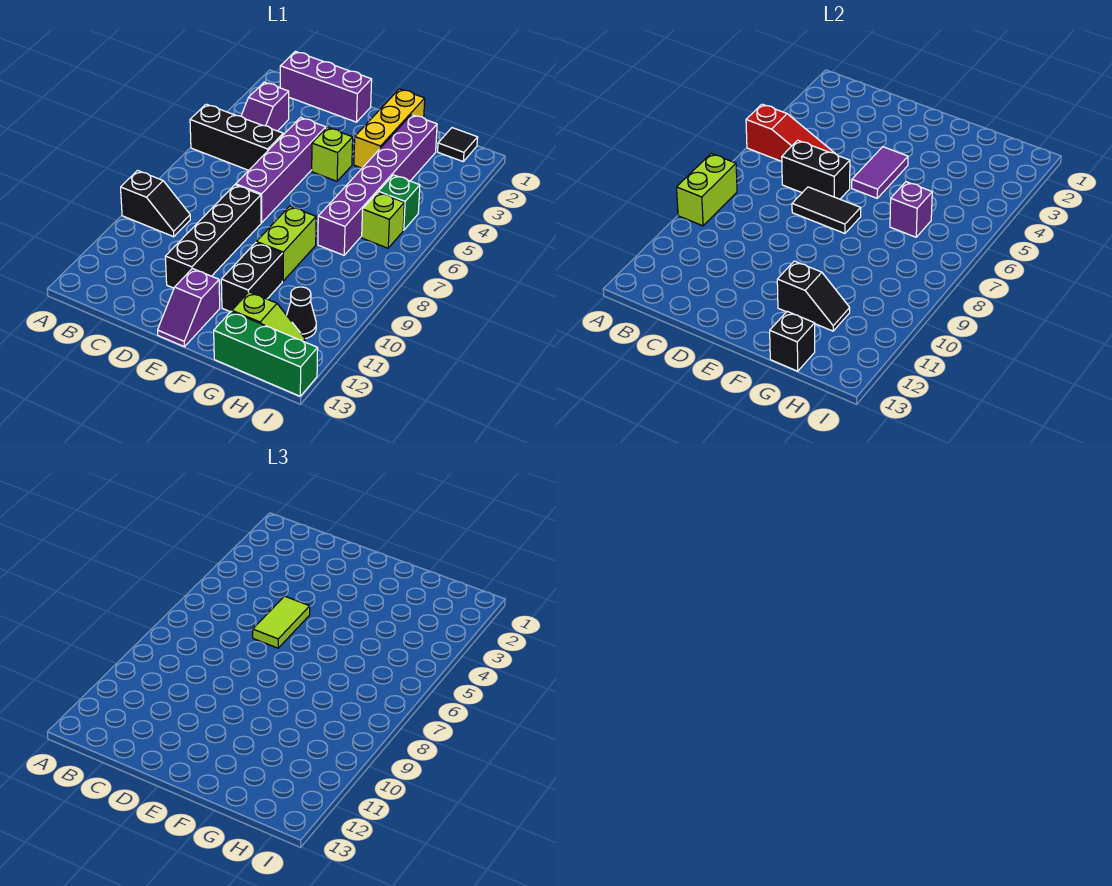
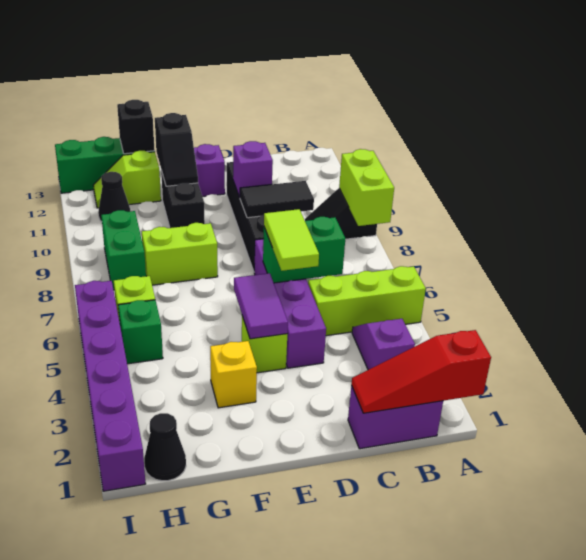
black 1x3 brick [190,104,283,170] -> lime 1x3 brick [308,266,426,336]
red 1x3 slope [746,104,834,161] -> red 1x3 slope moved to [351,330,491,413]
purple 1x3 brick [280,51,372,122] -> purple 1x2 brick [348,386,443,449]
black 1x2 brick [782,140,850,199] -> green 1x2 brick [263,217,345,283]
black 1x2 tile [792,187,861,233] -> black 1x2 tile moved to [240,181,314,218]
yellow 1x3 brick [354,89,425,168] -> yellow 1x1 brick [210,341,257,408]
lime 1x2 brick [257,206,316,281] -> lime 1x2 brick turned to [142,223,218,285]
black 1x2 slope [777,261,850,331] -> black 1x2 slope turned to [155,113,198,186]
purple 1x6 brick [318,115,437,255] -> purple 1x6 brick moved to [75,281,146,491]
purple 1x1 brick [890,182,932,237] -> purple 1x1 brick moved to [233,141,273,197]
black 1x1 tile [438,128,478,161] -> black 1x1 cone [144,413,186,481]
none -> green 1x2 brick [101,210,146,290]

